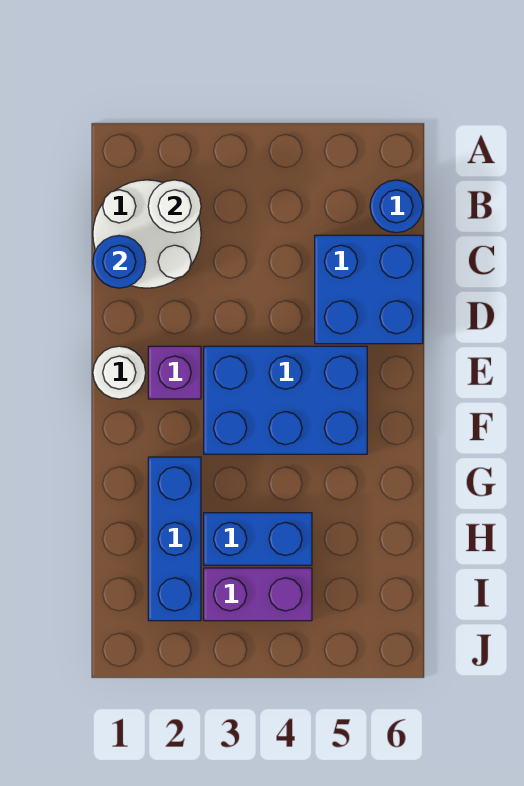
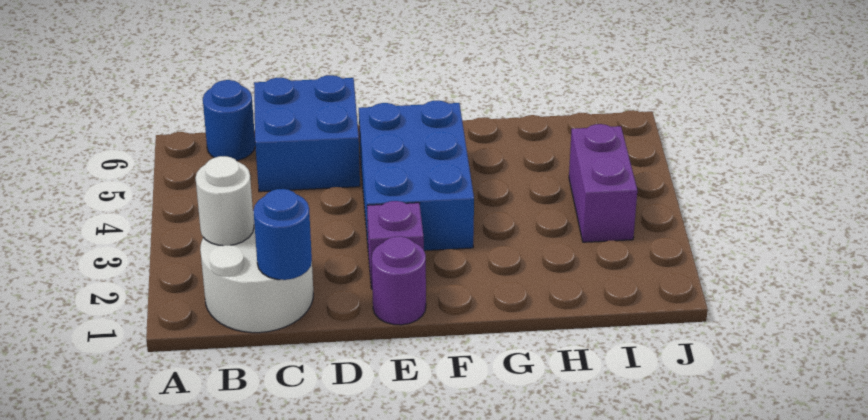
white 1x1 round brick [93,346,146,399] -> purple 1x1 round brick [372,236,426,325]
blue 1x3 brick [148,457,201,621] -> none
blue 1x2 brick [204,513,312,565] -> none

